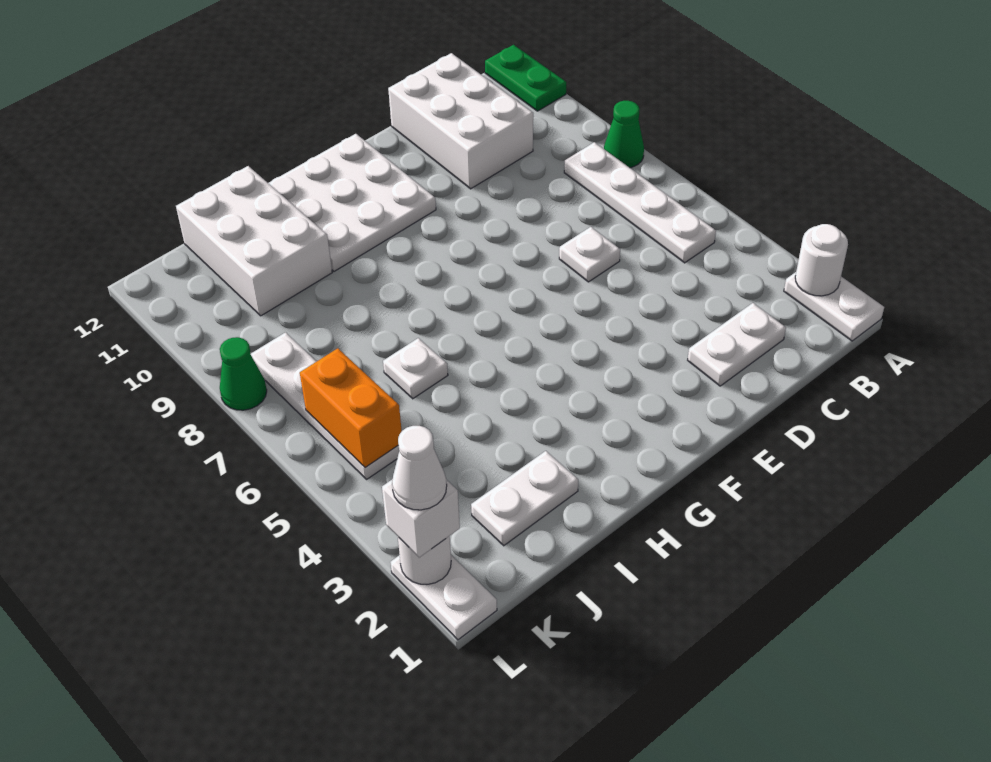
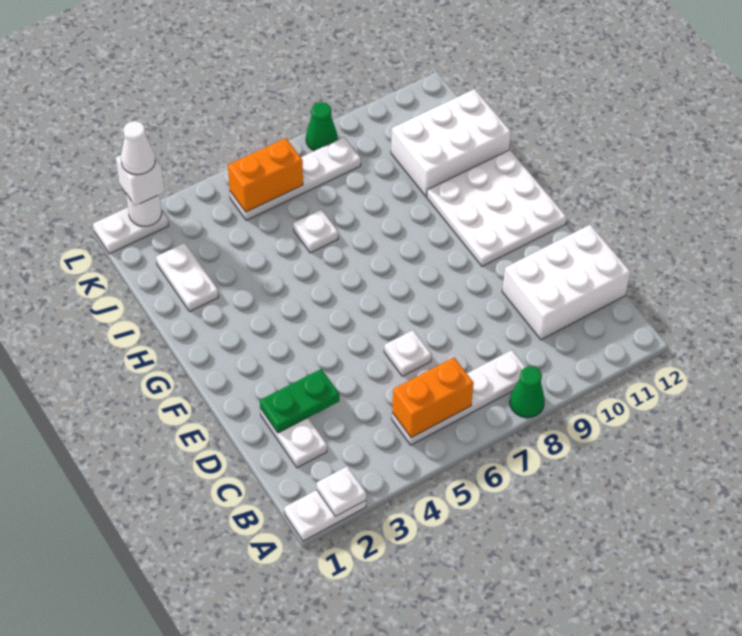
white 1x1 round brick [795,224,848,296] -> white 1x1 plate [317,466,366,516]
green 1x2 plate [485,45,566,111] -> green 1x2 plate moved to [260,369,339,433]
none -> orange 1x2 brick [392,358,474,438]

